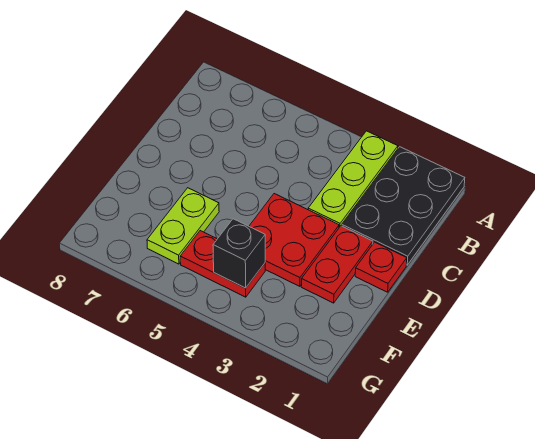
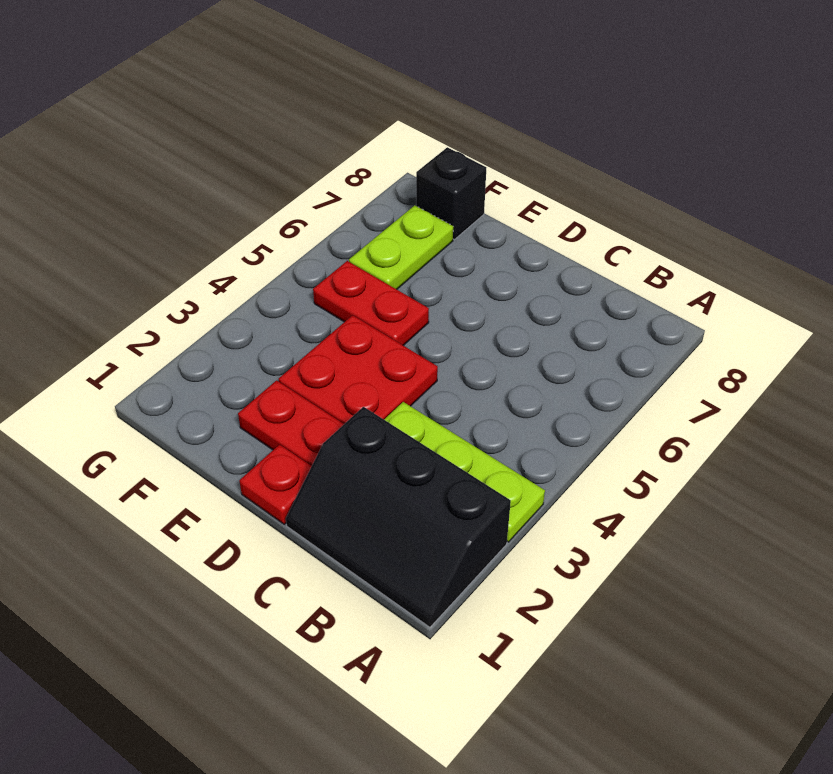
black 2x3 plate [342,147,465,265] -> black 2x3 slope [286,407,511,627]
lime 1x2 plate [147,188,219,264] -> lime 1x2 plate turned to [349,205,453,289]
red 1x2 plate [180,231,265,297] -> red 1x2 plate turned to [313,261,429,346]
black 1x1 brick [213,219,265,288] -> black 1x1 brick moved to [416,147,486,239]

